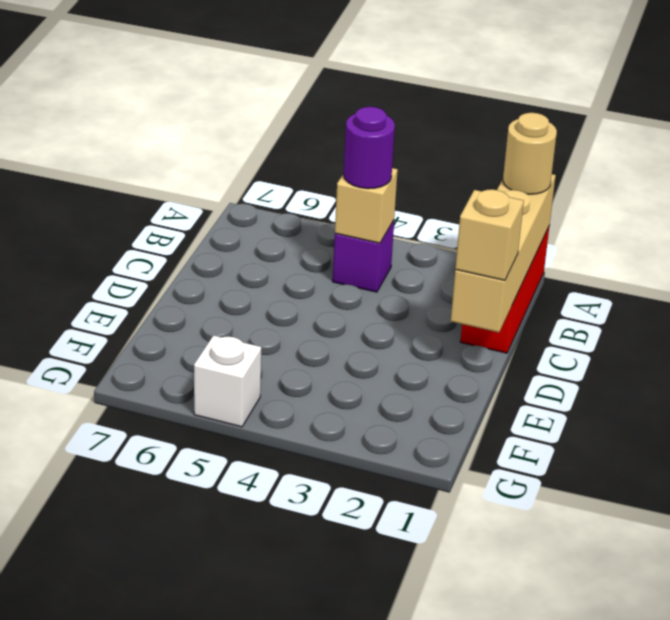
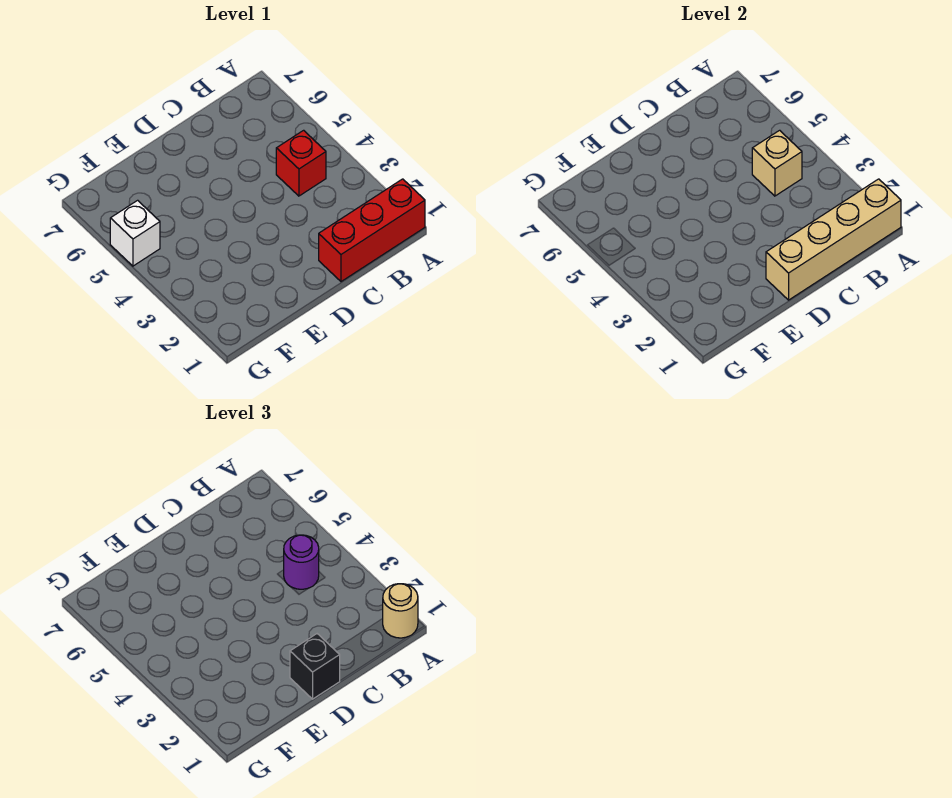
purple 1x1 brick [333,220,394,292] -> red 1x1 brick [276,130,326,196]
tan 1x1 brick [455,189,524,280] -> black 1x1 brick [290,634,340,699]

